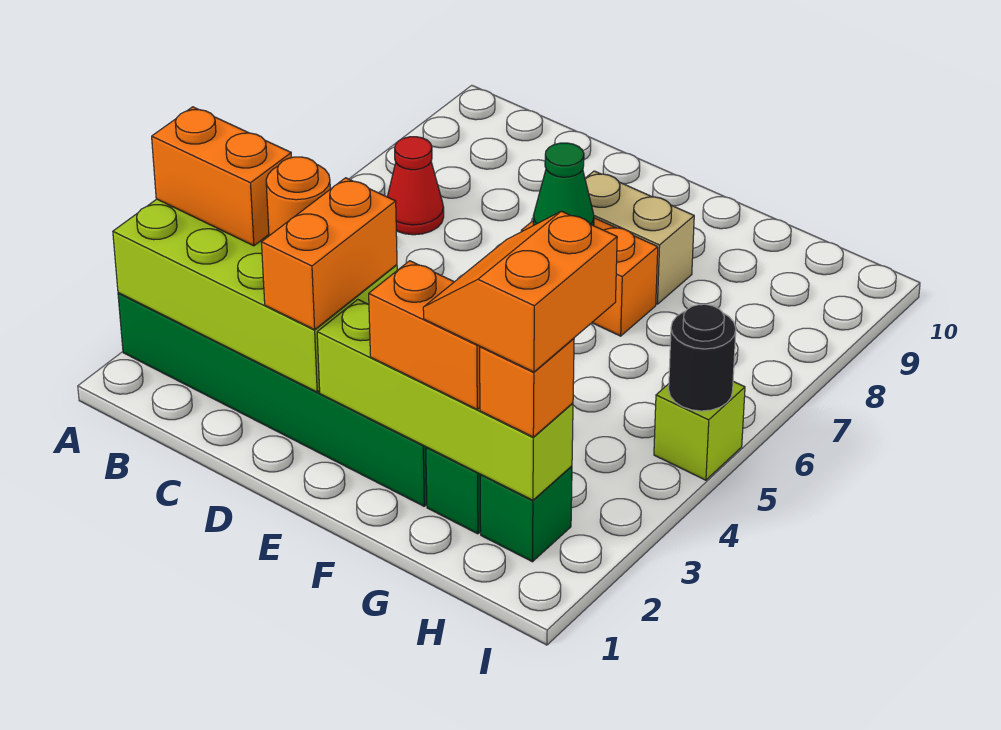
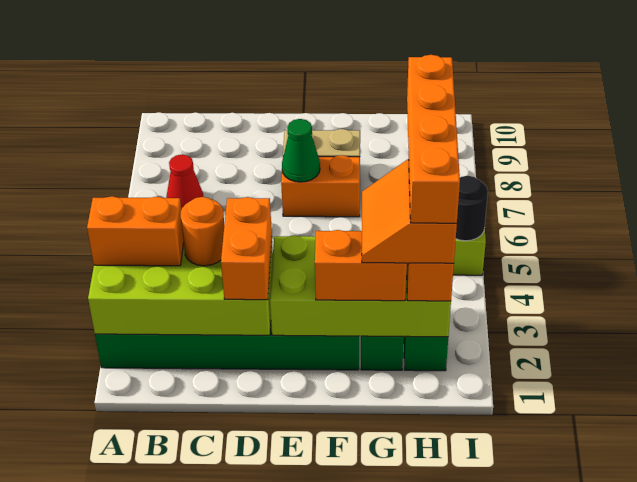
lime 1x4 brick [317,300,573,500] -> lime 2x4 brick [270,235,451,337]
none -> orange 1x4 brick [407,55,460,224]

